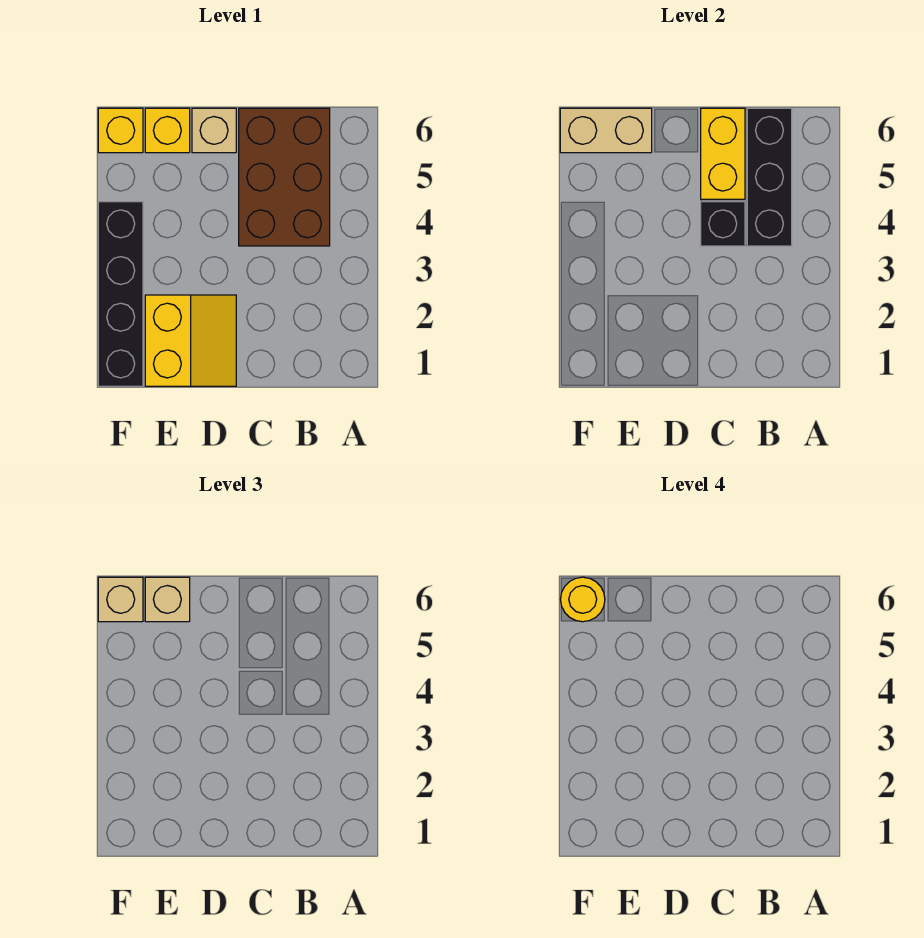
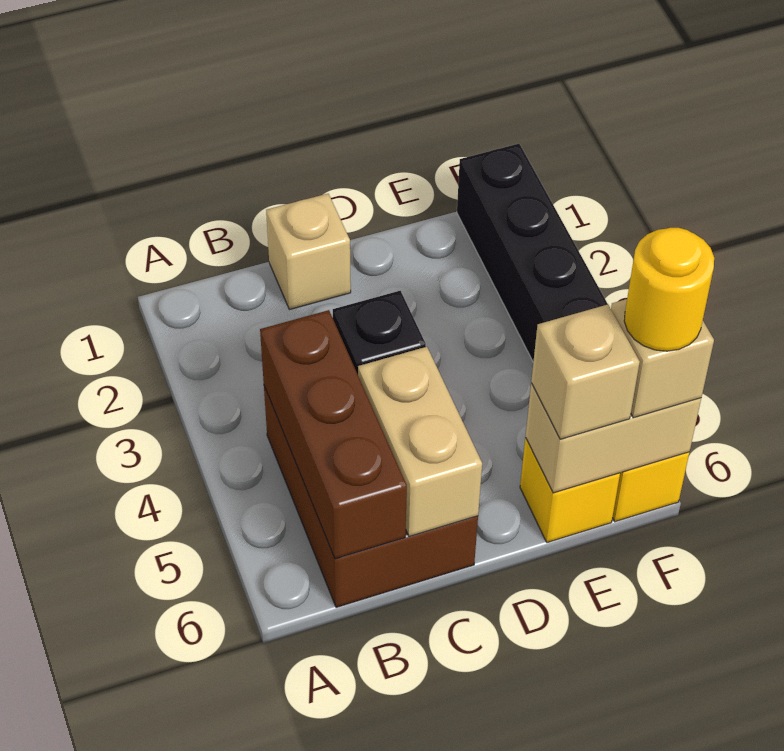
black 1x3 brick [747,108,792,246] -> brown 1x3 brick [260,310,407,559]
yellow 1x2 brick [701,108,745,199] -> tan 1x2 brick [358,347,482,537]
yellow 2x2 slope [145,295,236,386] -> none
tan 1x1 brick [192,108,236,153] -> tan 1x1 brick moved to [266,194,351,310]

